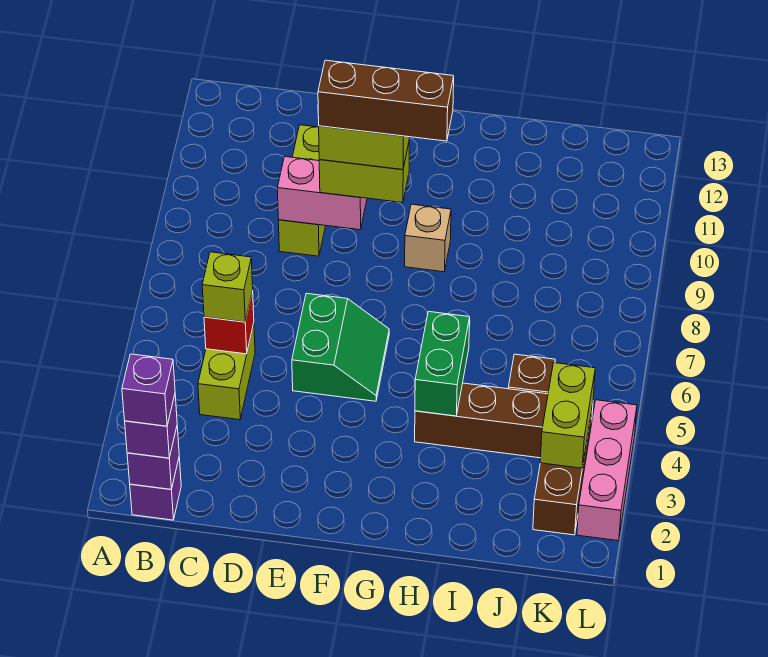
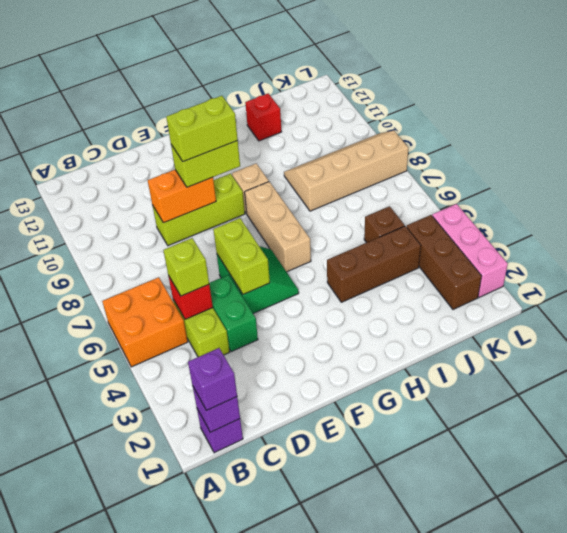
none -> orange 2x2 brick [102,277,188,367]
purple 1x1 brick [122,354,175,426] -> none
lime 1x3 brick [278,125,326,256] -> lime 1x3 brick turned to [152,174,245,246]
pink 1x2 brick [277,157,367,230] -> orange 1x2 brick [148,170,216,223]
brown 1x3 brick [318,60,454,141] -> none
none -> tan 1x3 brick [245,182,311,272]
green 1x2 brick [415,312,470,416] -> green 1x2 brick moved to [209,275,258,352]
none -> tan 2x4 slope [284,131,408,211]
none -> red 1x1 brick [245,93,281,141]
lime 1x2 brick [540,363,595,468] -> lime 1x2 brick moved to [213,218,270,294]

